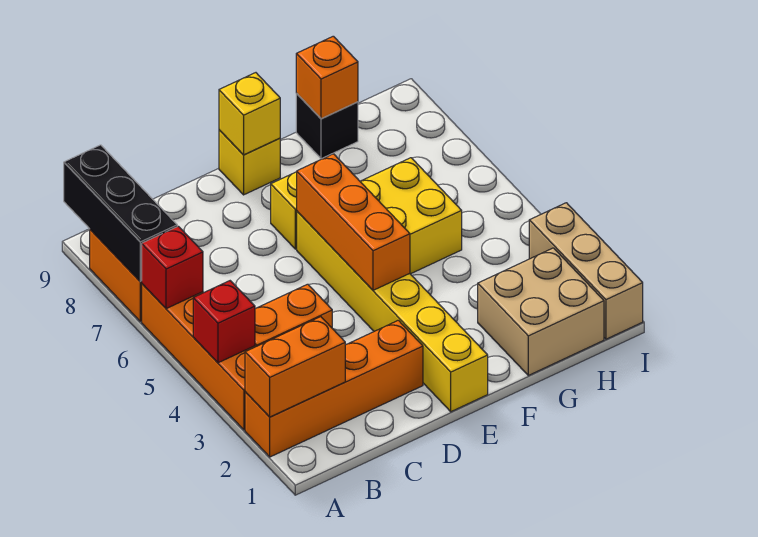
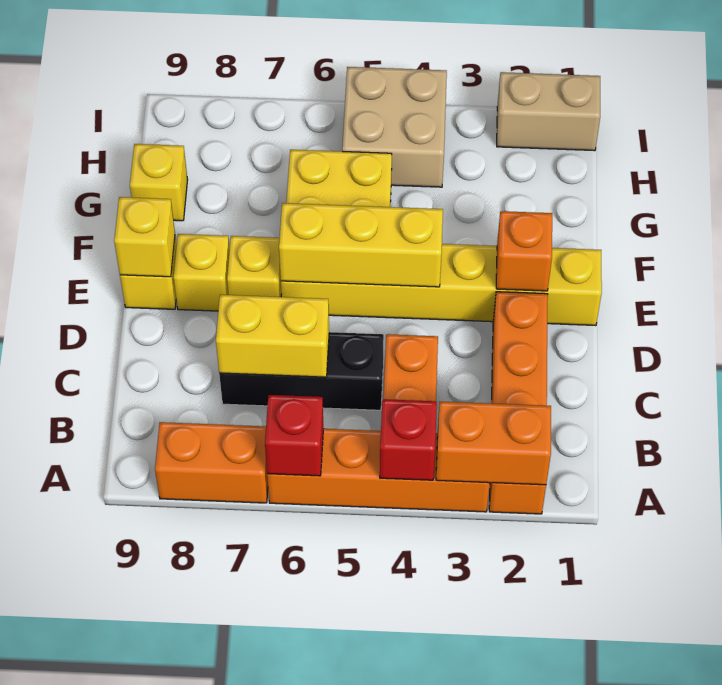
orange 1x2 brick [245,317,345,417] -> orange 1x2 brick turned to [436,402,551,485]
black 1x3 brick [64,145,177,282] -> black 1x3 brick moved to [219,332,384,410]
none -> yellow 1x2 brick [216,295,329,377]
orange 1x3 brick [297,154,410,290] -> yellow 1x3 brick [279,203,443,287]
none -> yellow 1x1 brick [174,234,230,311]
tan 2x2 brick [478,248,604,375] -> tan 2x2 brick moved to [342,67,447,187]
black 1x1 brick [296,94,358,159] -> yellow 1x1 brick [130,144,188,221]
orange 1x1 brick [296,36,358,119] -> orange 1x1 brick moved to [496,211,552,291]
tan 1x3 brick [529,203,643,339] -> tan 1x2 brick [497,72,600,151]

